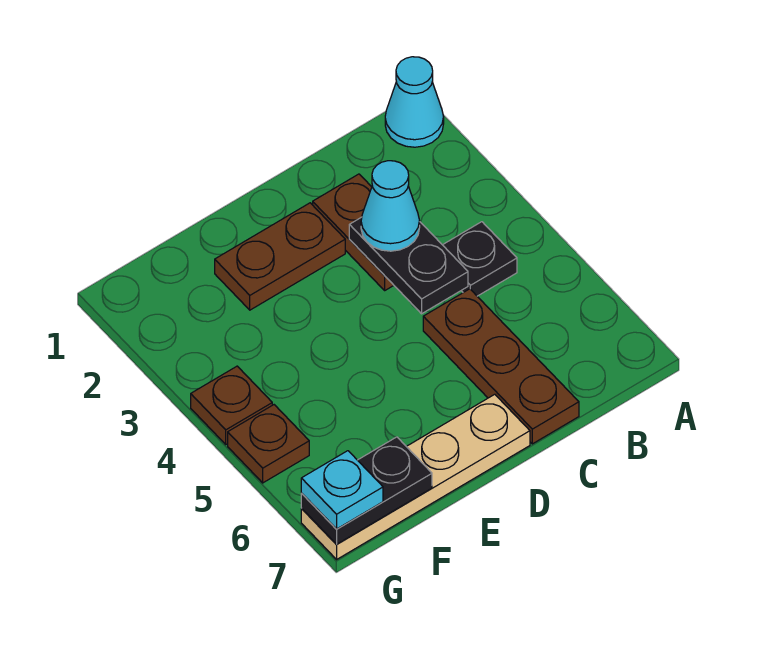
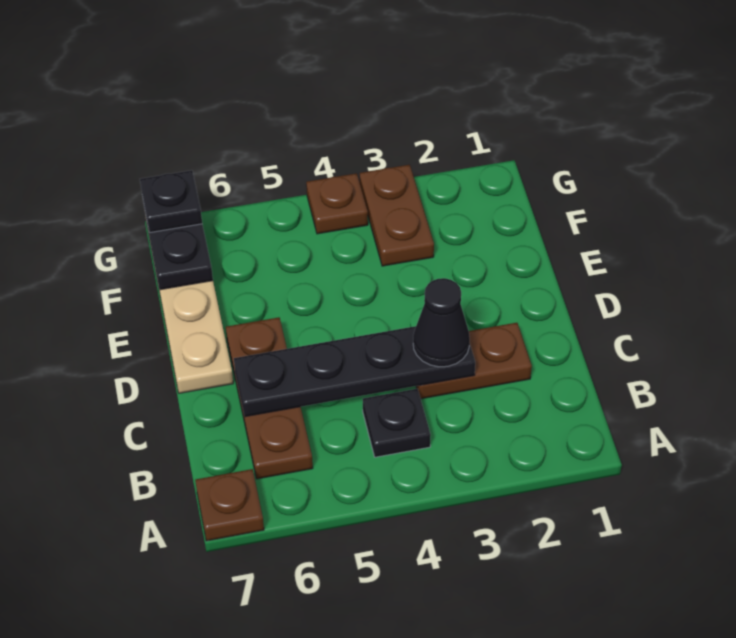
cyan 1x1 cone [385,57,444,147] -> none
black 1x2 plate [349,217,468,314] -> black 1x4 plate [234,326,475,417]
cyan 1x1 cone [361,161,420,251] -> black 1x1 cone [413,278,470,367]
brown 1x3 plate [423,289,579,444] -> brown 1x3 plate turned to [226,317,313,479]
brown 1x2 plate [215,203,345,310] -> brown 1x2 plate moved to [360,165,434,266]
brown 1x1 plate [228,405,309,483] -> brown 1x1 plate moved to [195,469,264,541]
cyan 1x1 plate [301,451,383,529] -> black 1x1 plate [140,170,202,233]

